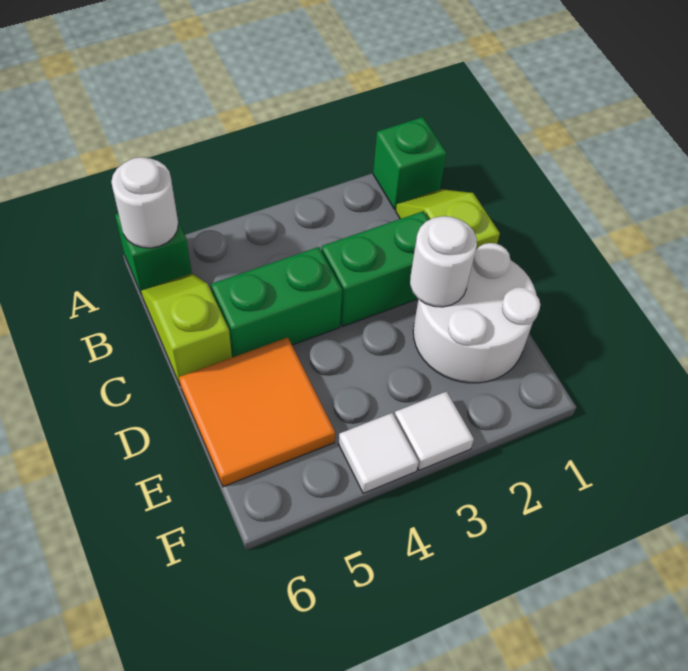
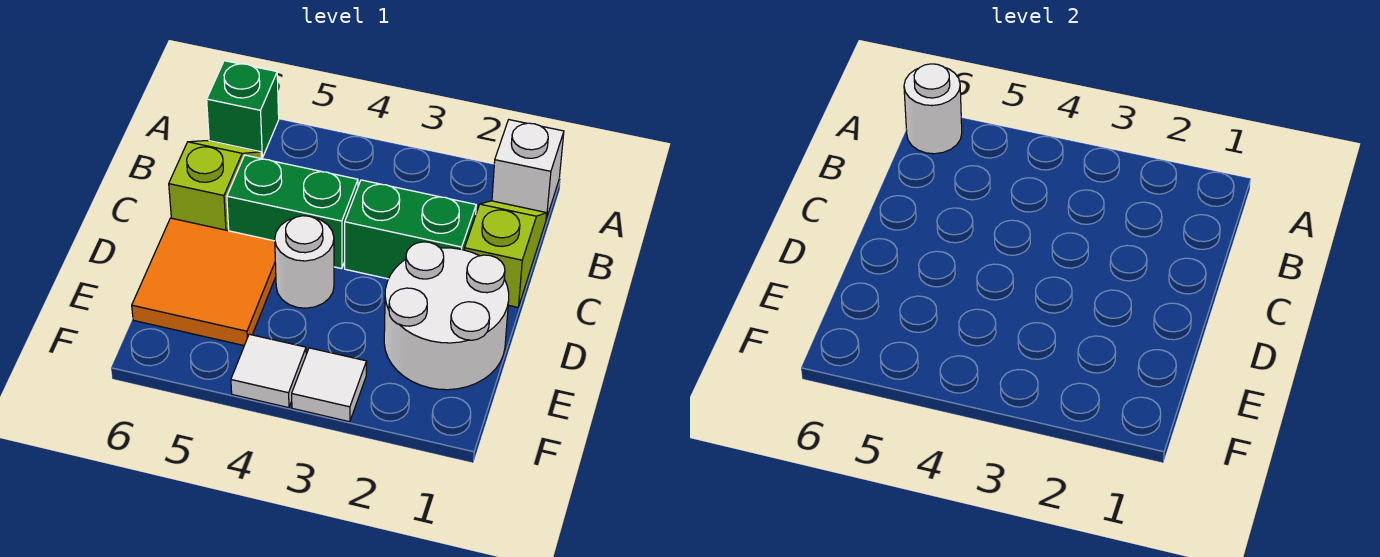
green 1x1 brick [373,117,446,209] -> white 1x1 brick [492,120,564,219]
white 1x1 round brick [410,216,477,307] -> white 1x1 round brick moved to [275,216,334,308]

